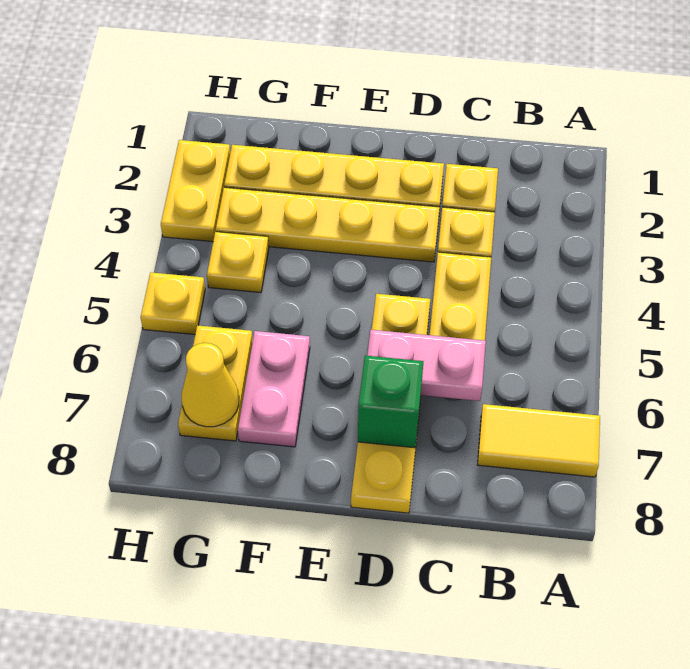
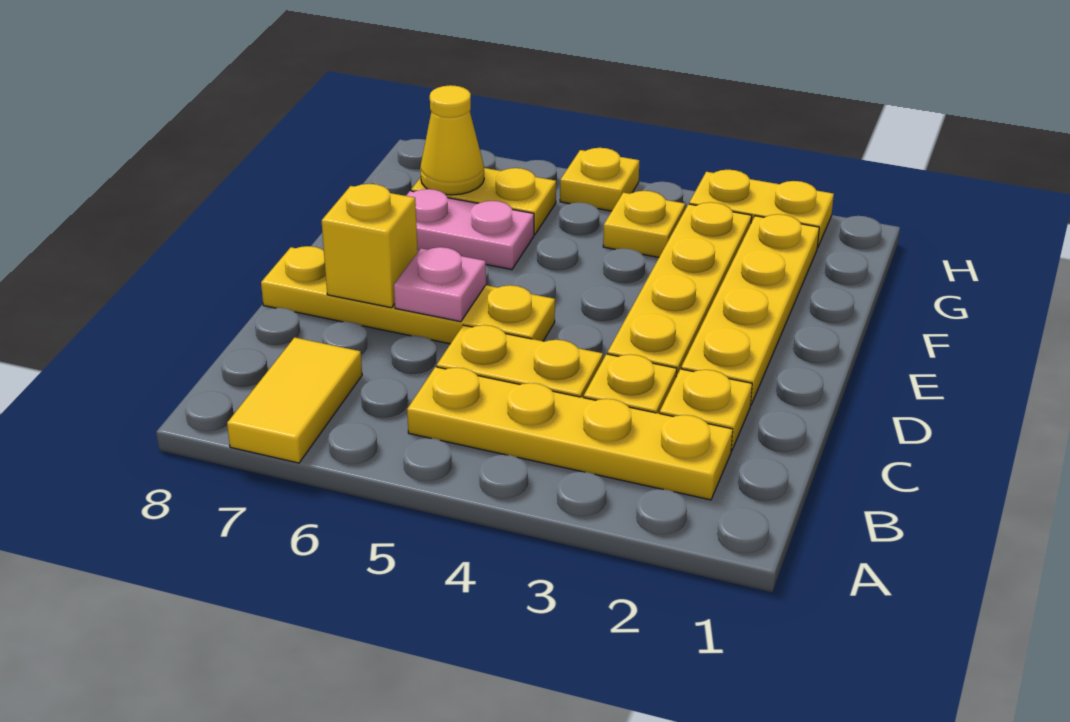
none -> yellow 1x4 plate [407,367,733,500]
pink 1x2 plate [367,330,486,401] -> pink 1x1 plate [394,247,486,322]
green 1x1 brick [358,356,424,448] -> yellow 1x1 brick [321,184,418,308]

